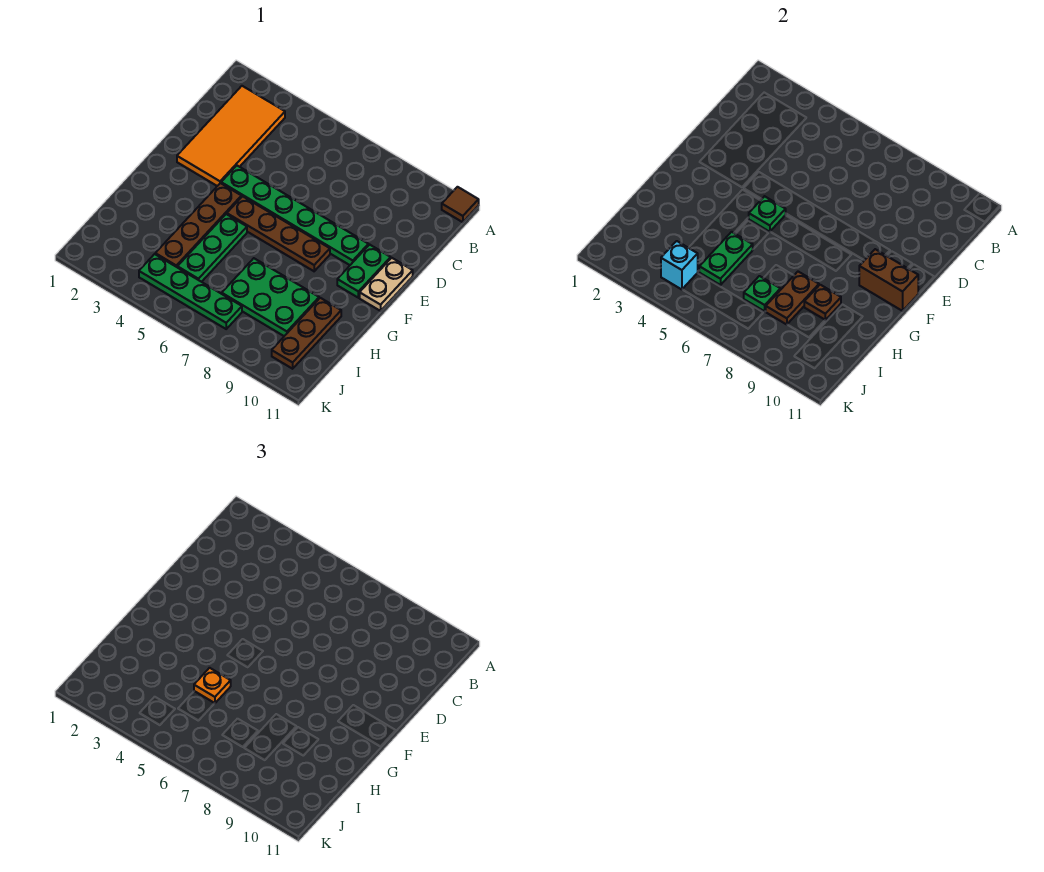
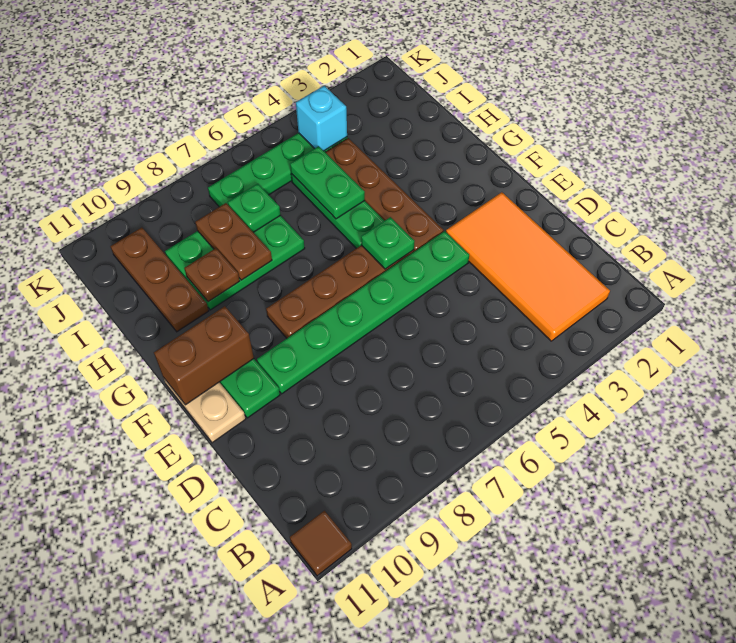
orange 1x1 plate [194,668,231,703] -> none

